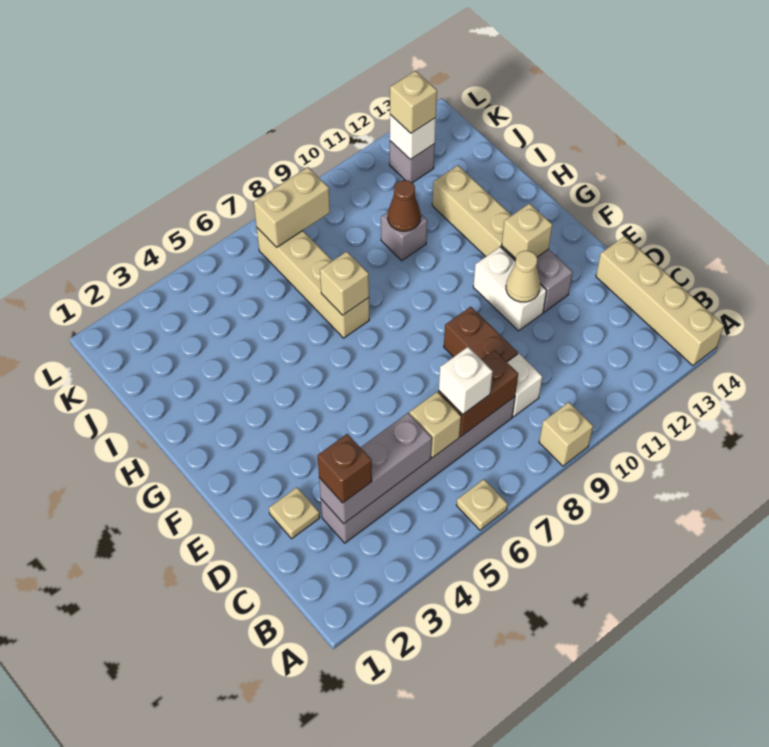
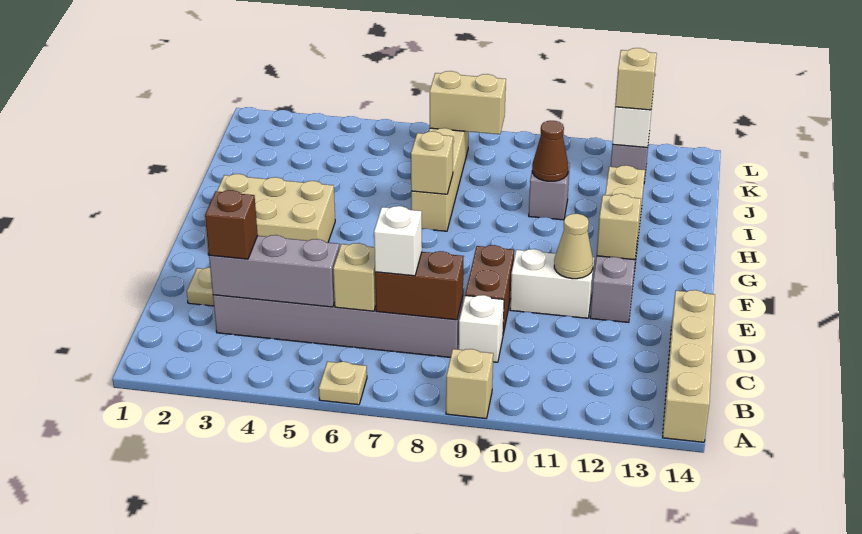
white 1x2 brick [473,247,547,331] -> white 1x2 brick turned to [510,249,594,318]
none -> tan 2x3 brick [205,174,335,255]

